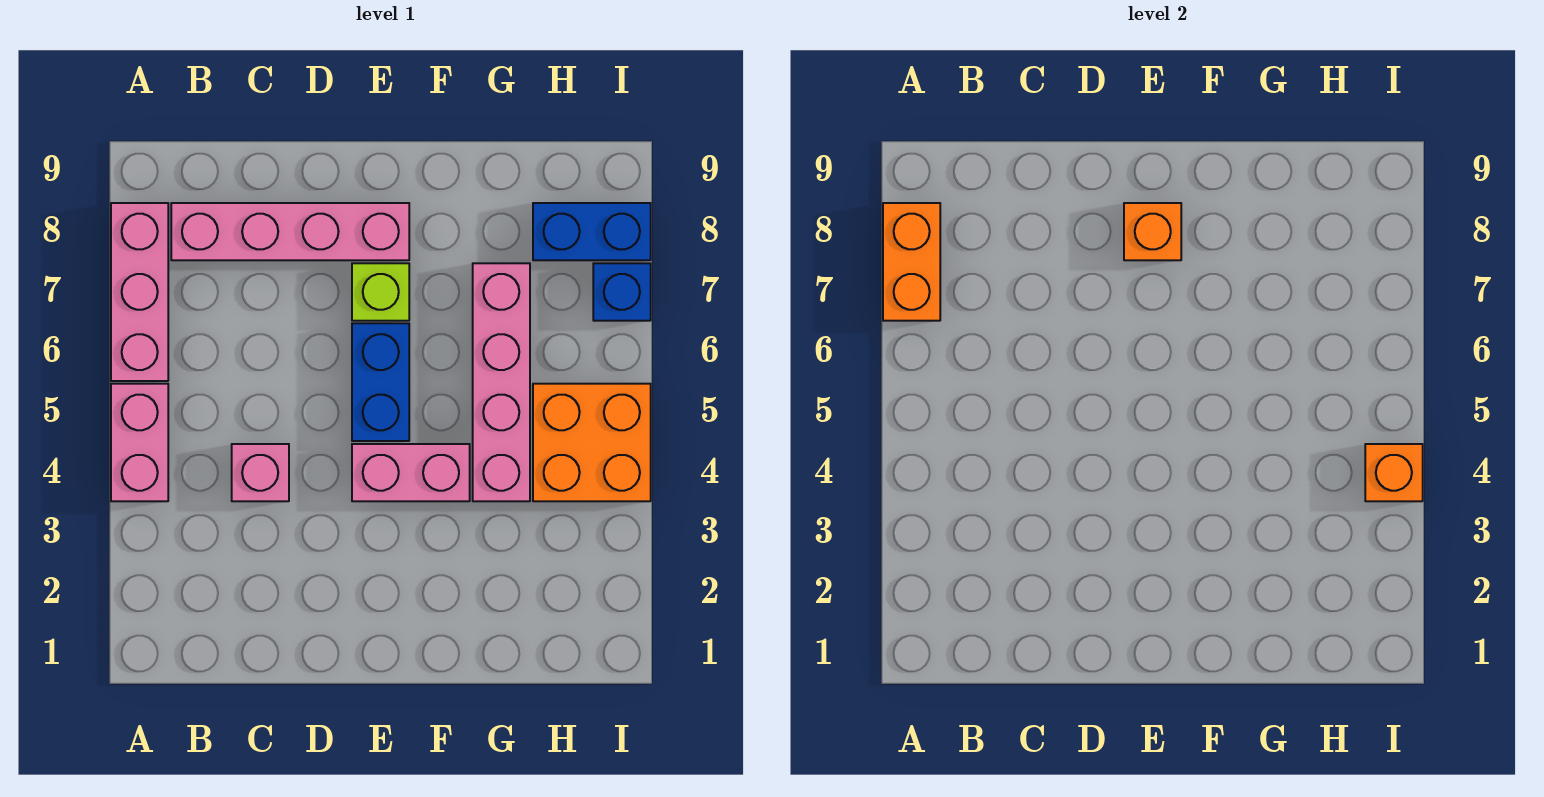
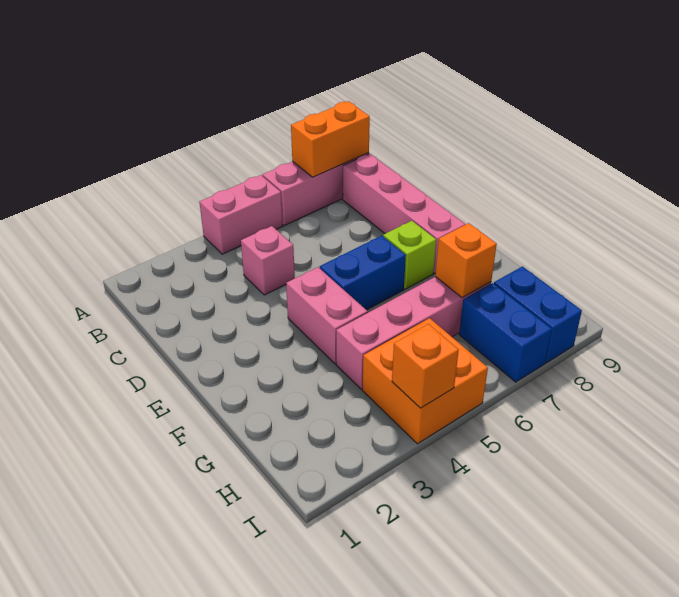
orange 1x1 brick [1124,203,1181,260] -> orange 1x1 brick moved to [435,223,497,298]
blue 1x1 brick [593,263,651,321] -> blue 1x2 brick [459,283,552,382]

